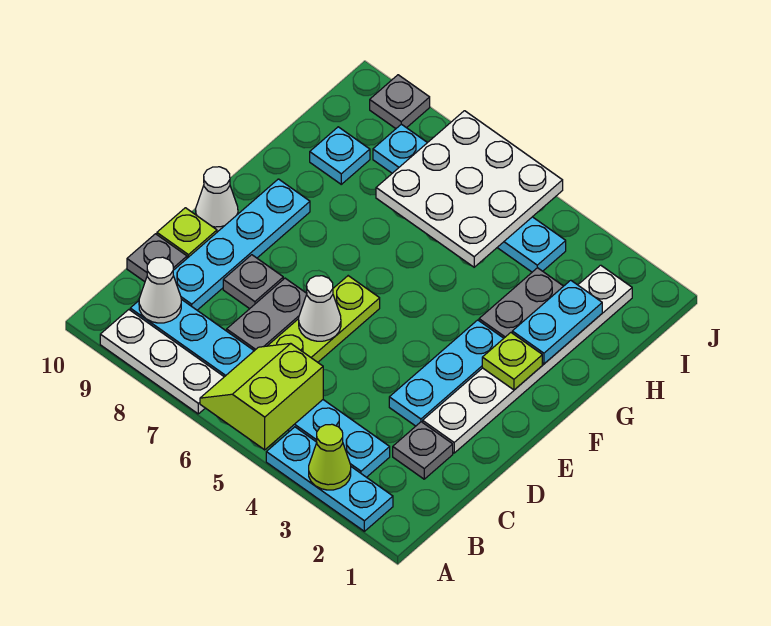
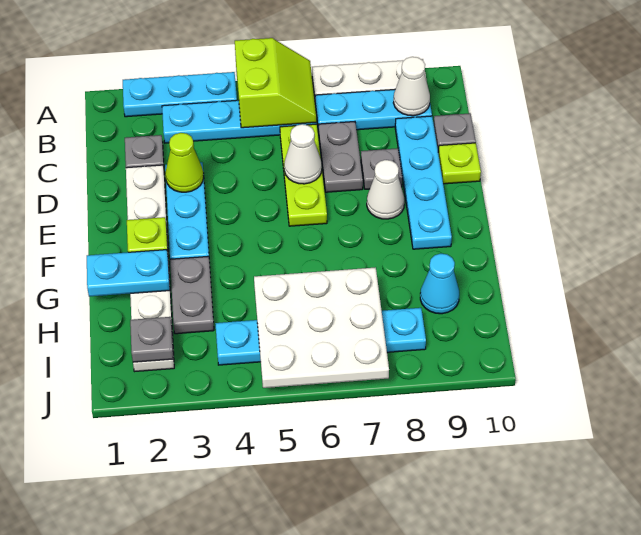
lime 1x1 cone [309,424,351,490] -> lime 1x1 cone moved to [165,133,204,192]
white 1x1 cone [196,167,238,232] -> white 1x1 cone moved to [367,160,404,219]
cyan 1x2 plate [512,280,602,364] -> cyan 1x2 plate turned to [87,250,170,296]
cyan 1x1 plate [310,127,370,184] -> cyan 1x1 cone [420,254,459,314]
grey 1x1 plate [370,75,430,128] -> grey 1x1 plate moved to [130,317,173,362]

